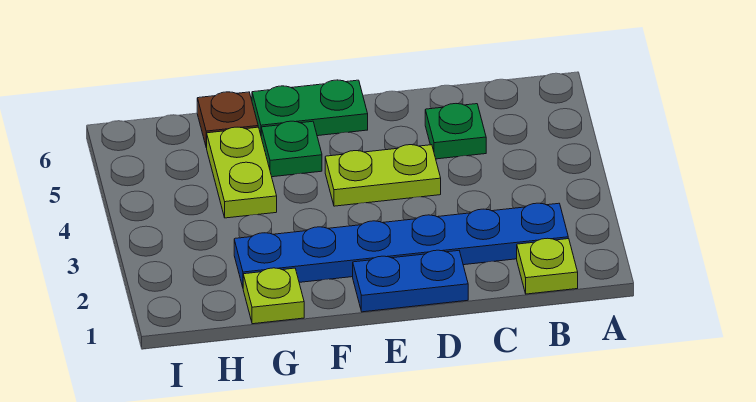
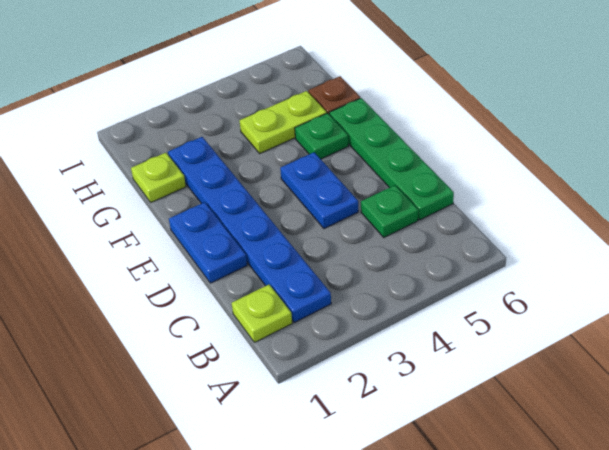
lime 1x2 plate [325,145,441,206] -> blue 1x2 plate [280,152,358,229]
green 1x2 plate [252,80,368,136] -> green 1x4 plate [329,98,454,220]

